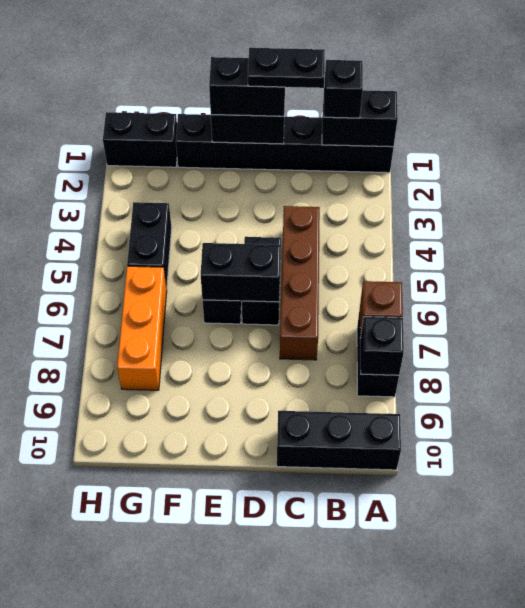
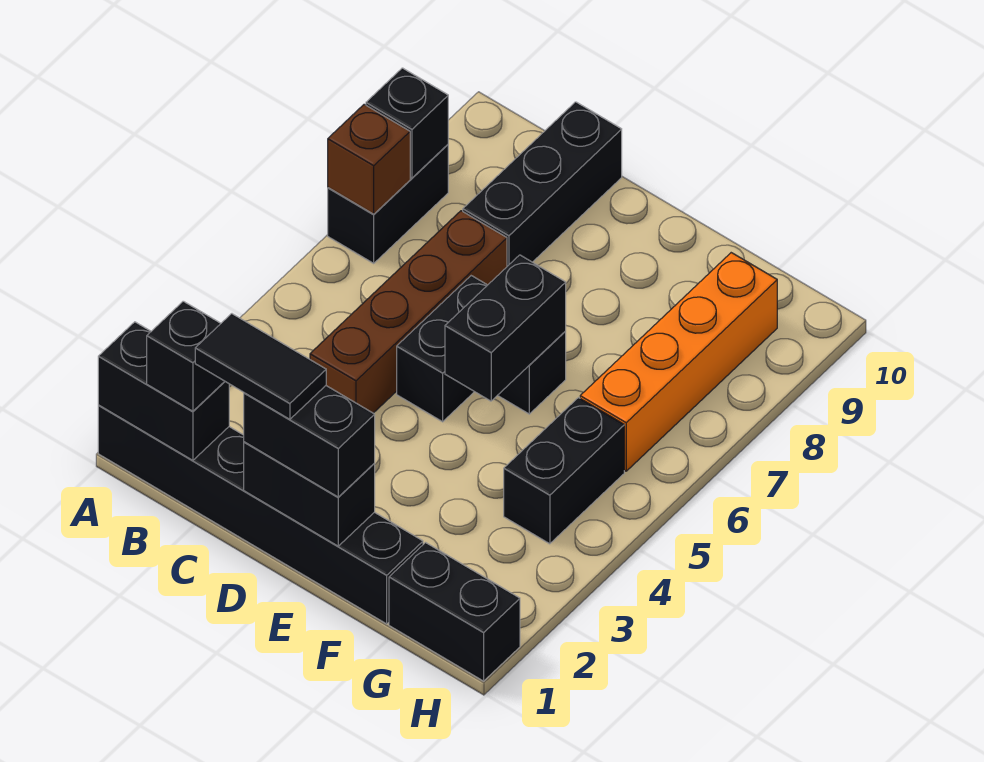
black 1x3 brick [277,411,401,470] -> black 1x3 brick turned to [463,102,622,266]
black 1x2 plate [248,48,325,88] -> black 1x2 tile [195,314,326,419]
black 1x2 brick [201,243,281,302] -> black 1x2 brick turned to [445,255,566,401]
orange 1x3 brick [117,266,167,390] -> orange 1x4 brick [580,253,777,471]

